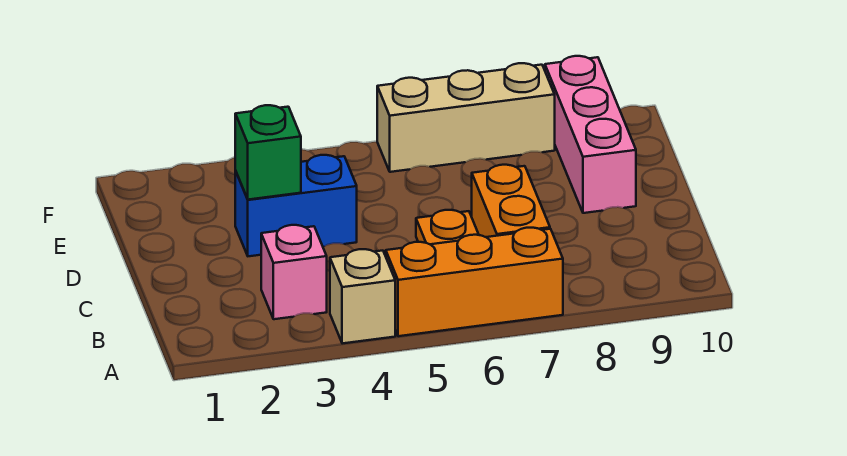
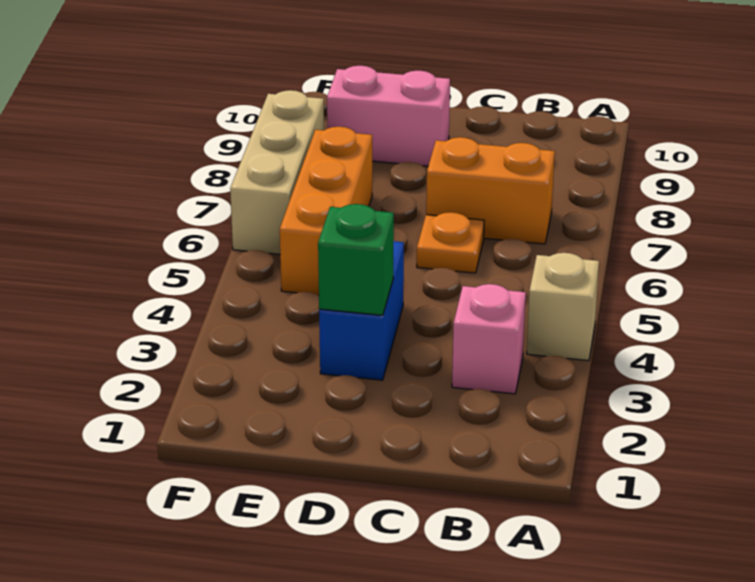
orange 1x3 brick [386,228,563,336] -> orange 1x3 brick moved to [280,127,372,295]
pink 1x3 brick [545,56,636,213] -> pink 1x2 brick [327,66,450,166]

